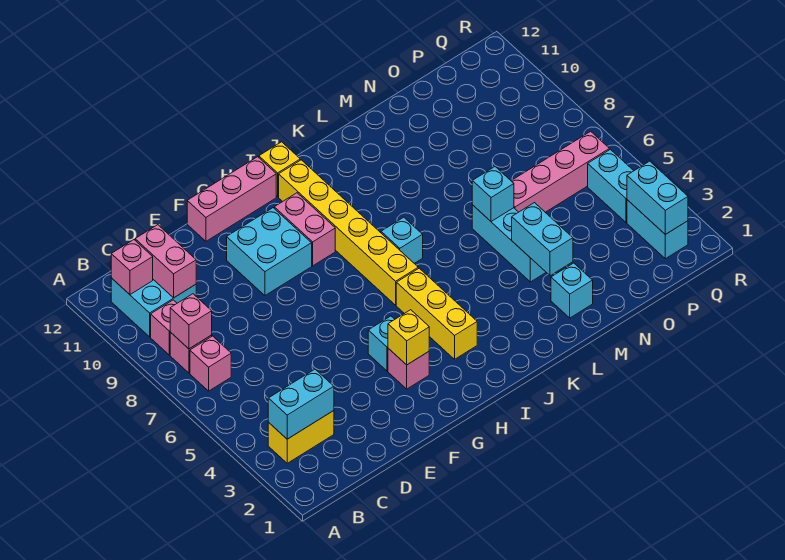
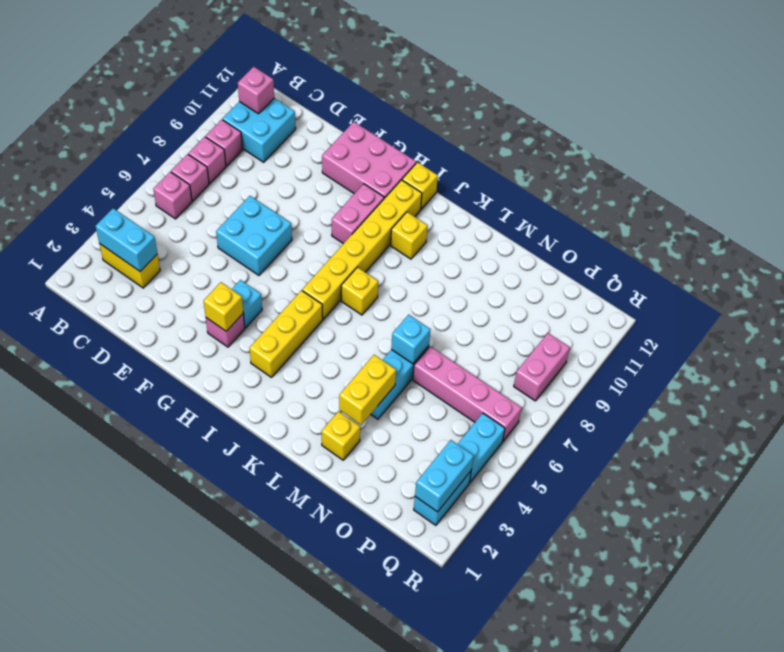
pink 1x1 brick [170,294,212,349] -> pink 1x1 brick moved to [153,172,192,219]
pink 1x2 brick [135,225,196,298] -> pink 1x2 brick moved to [514,333,570,401]
cyan 2x2 brick [227,208,312,295] -> cyan 2x2 brick moved to [216,196,292,275]
pink 1x3 brick [187,157,276,241] -> pink 2x3 brick [322,122,416,198]
cyan 1x1 brick [381,217,423,263] -> yellow 1x1 brick [341,267,378,315]
none -> yellow 1x1 brick [391,212,428,259]
cyan 1x1 brick [551,263,593,318] -> yellow 1x1 brick [322,411,360,460]
cyan 1x2 brick [512,203,573,276] -> yellow 1x2 brick [339,355,396,425]

